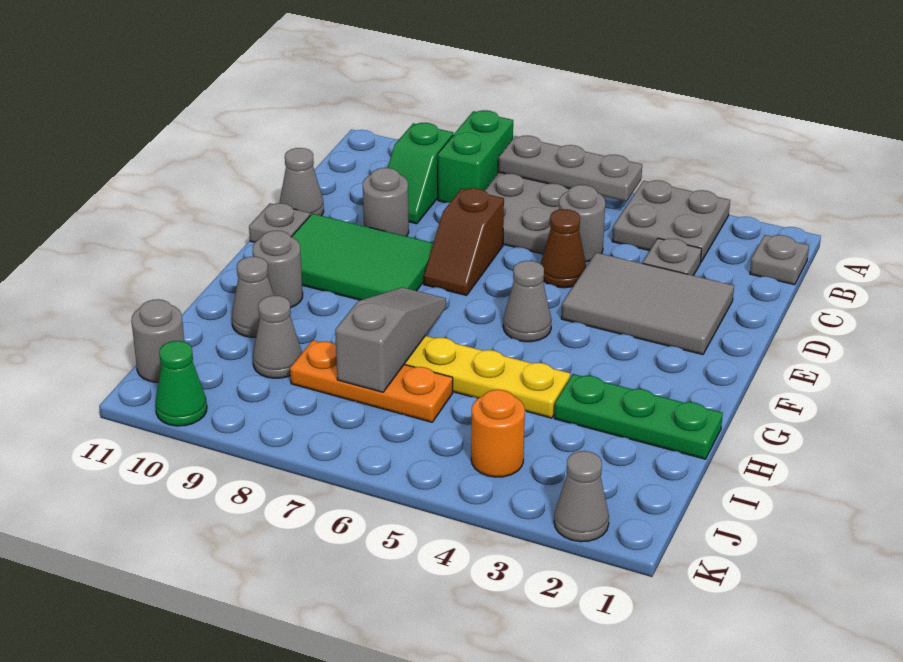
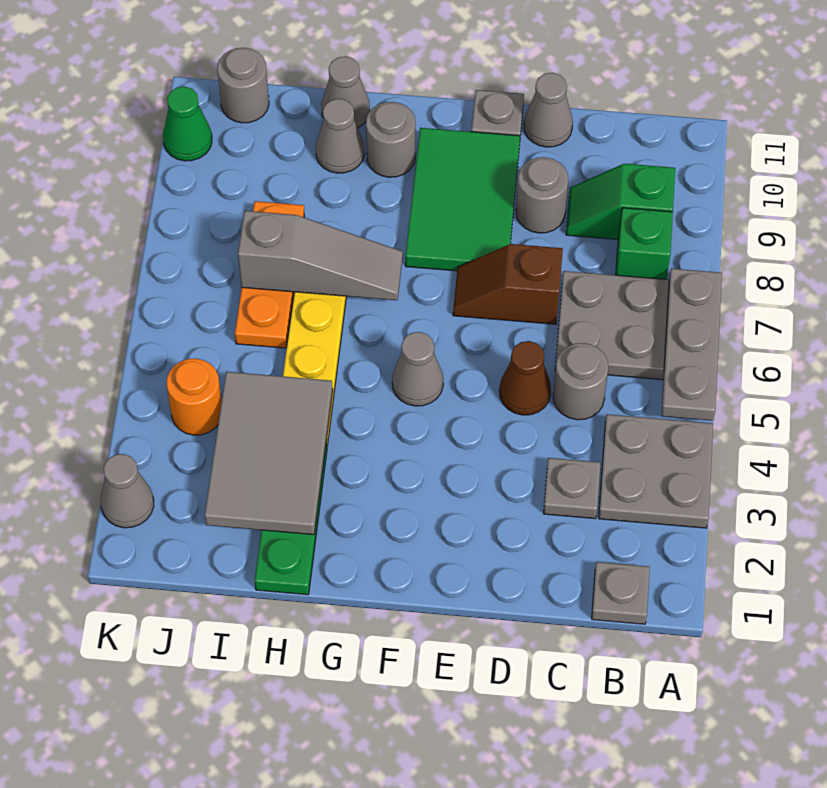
green 1x2 brick [438,110,513,203] -> green 1x1 brick [616,208,673,279]
grey 2x3 tile [561,253,734,355] -> grey 2x3 tile moved to [205,372,333,535]
grey 1x1 cone [253,296,302,378] -> grey 1x1 cone moved to [321,56,370,128]

